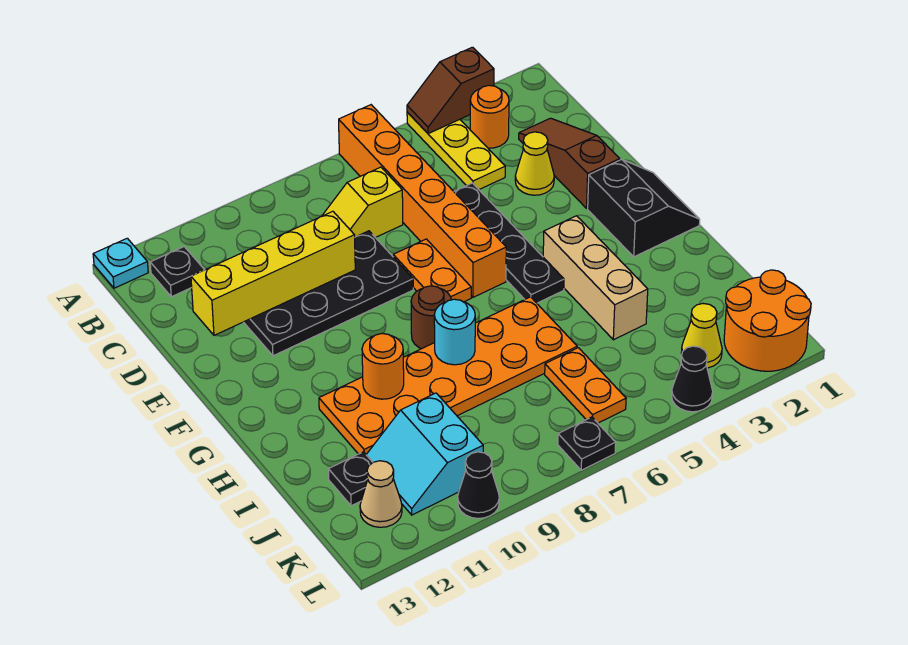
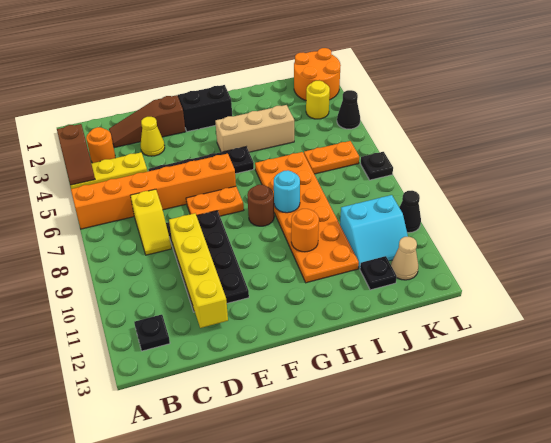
cyan 1x1 plate [93,238,148,288] -> none
yellow 1x1 cone [681,304,722,368] -> yellow 1x1 round brick [306,81,330,119]

